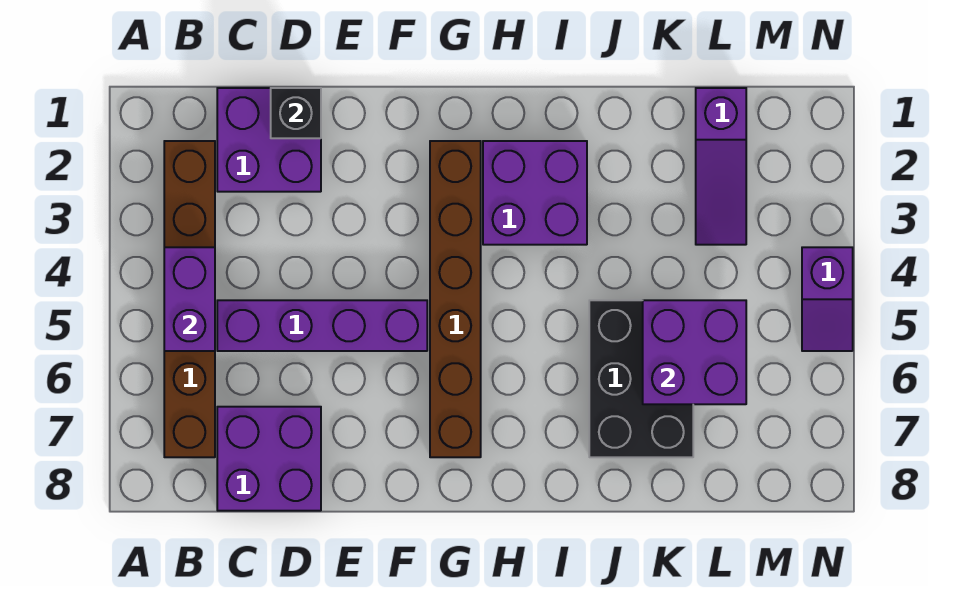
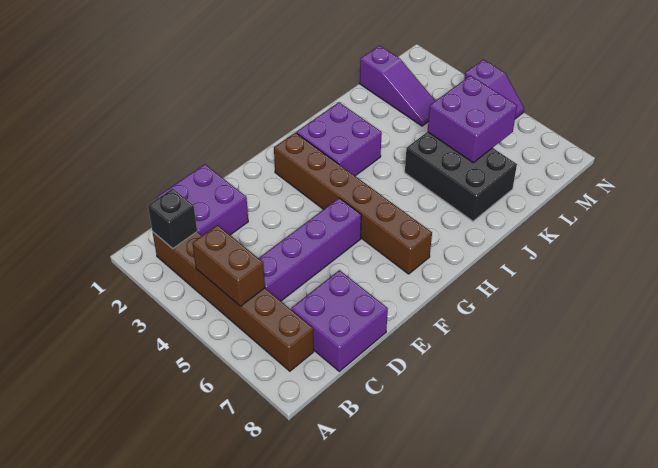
purple 1x2 brick [164,247,215,351] -> brown 1x2 brick [192,225,265,306]
black 1x1 brick [271,88,321,138] -> black 1x1 brick moved to [148,189,197,248]

